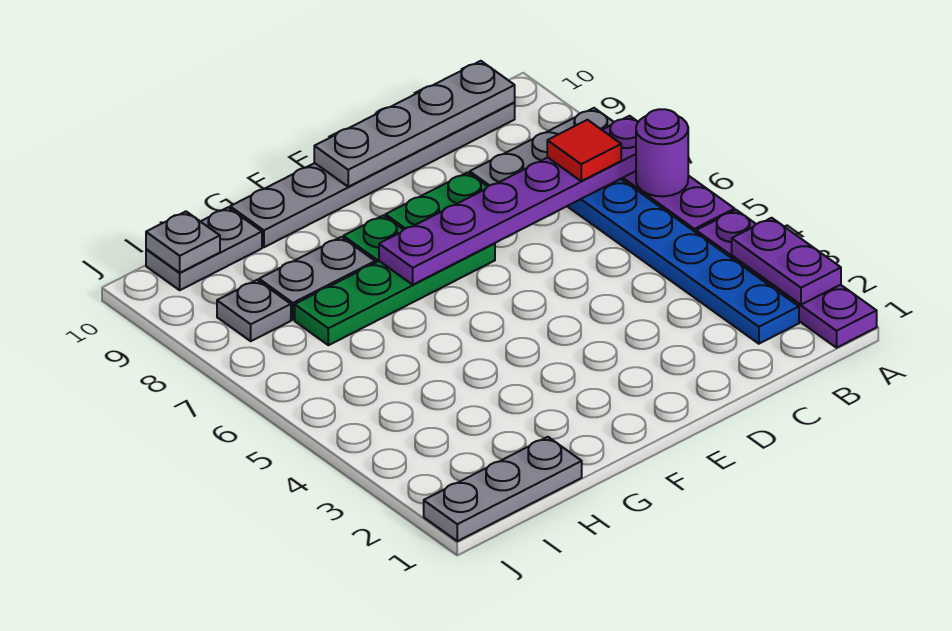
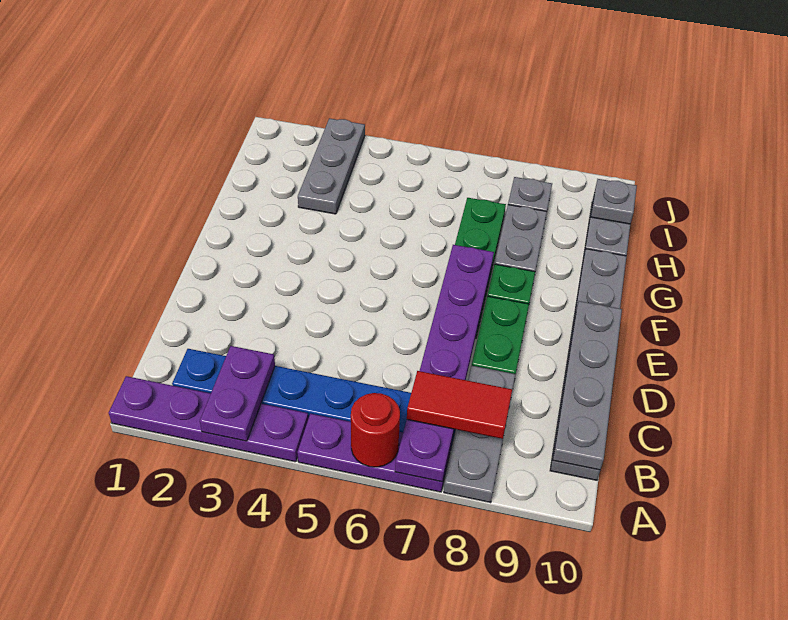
purple 1x2 plate [732,218,841,305] -> purple 1x2 plate turned to [200,346,275,441]
purple 1x1 round brick [636,109,688,196] -> red 1x1 round brick [351,393,400,467]
red 1x1 tile [547,120,621,181] -> red 1x2 tile [407,371,512,439]
grey 1x3 plate [424,437,582,541] -> grey 1x3 plate moved to [298,118,365,214]

